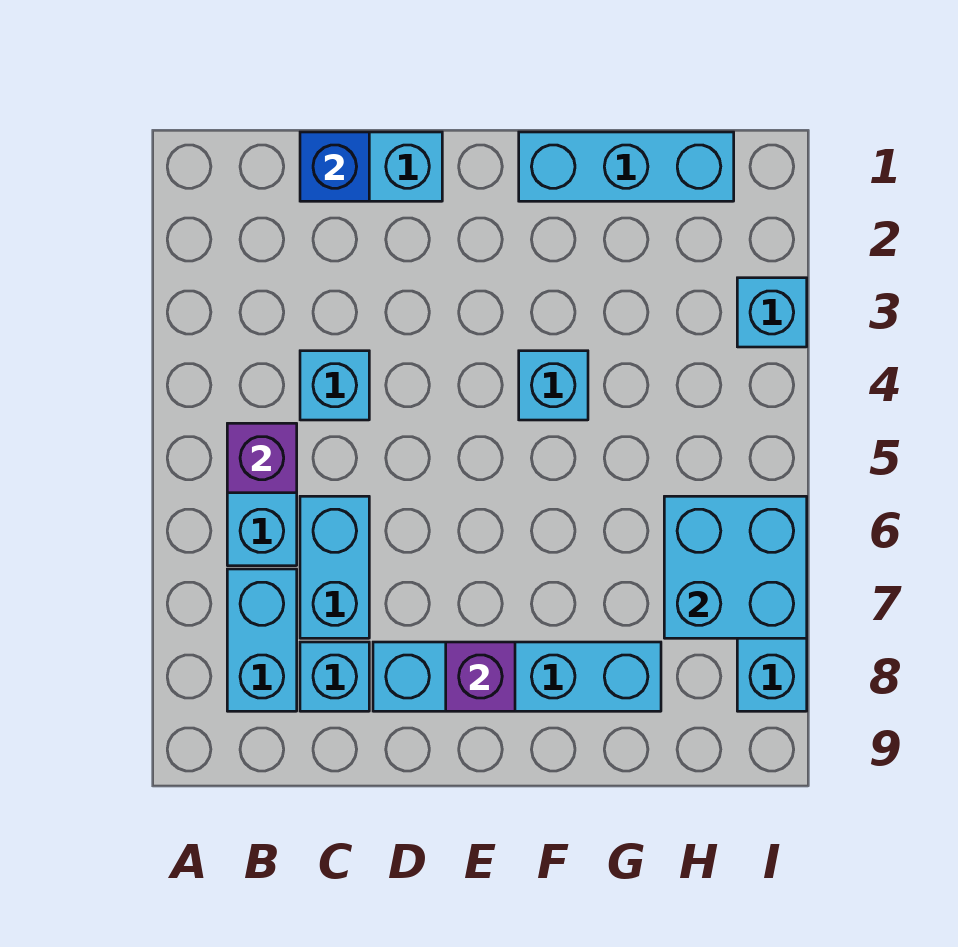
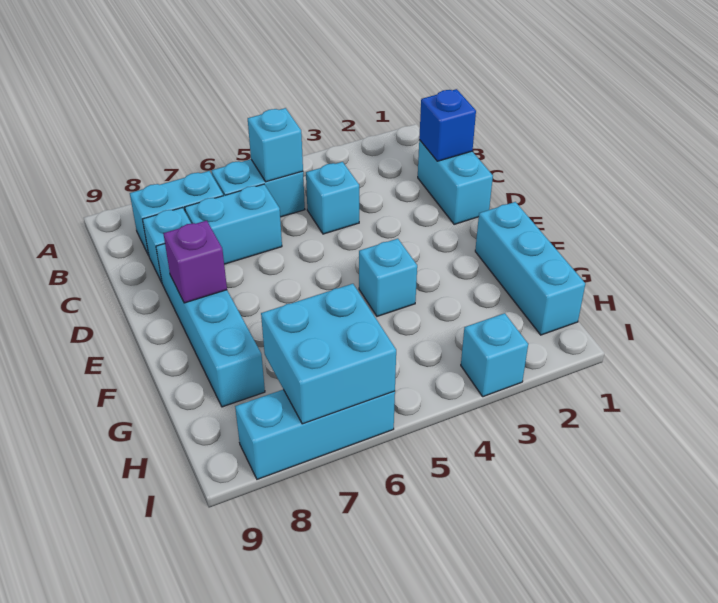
purple 1x1 brick [227,423,297,493] -> cyan 1x1 brick [248,108,303,182]

